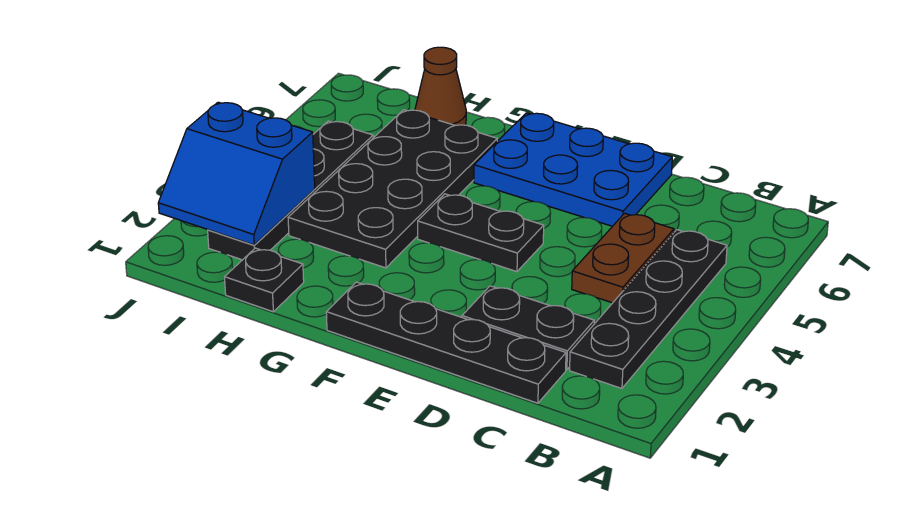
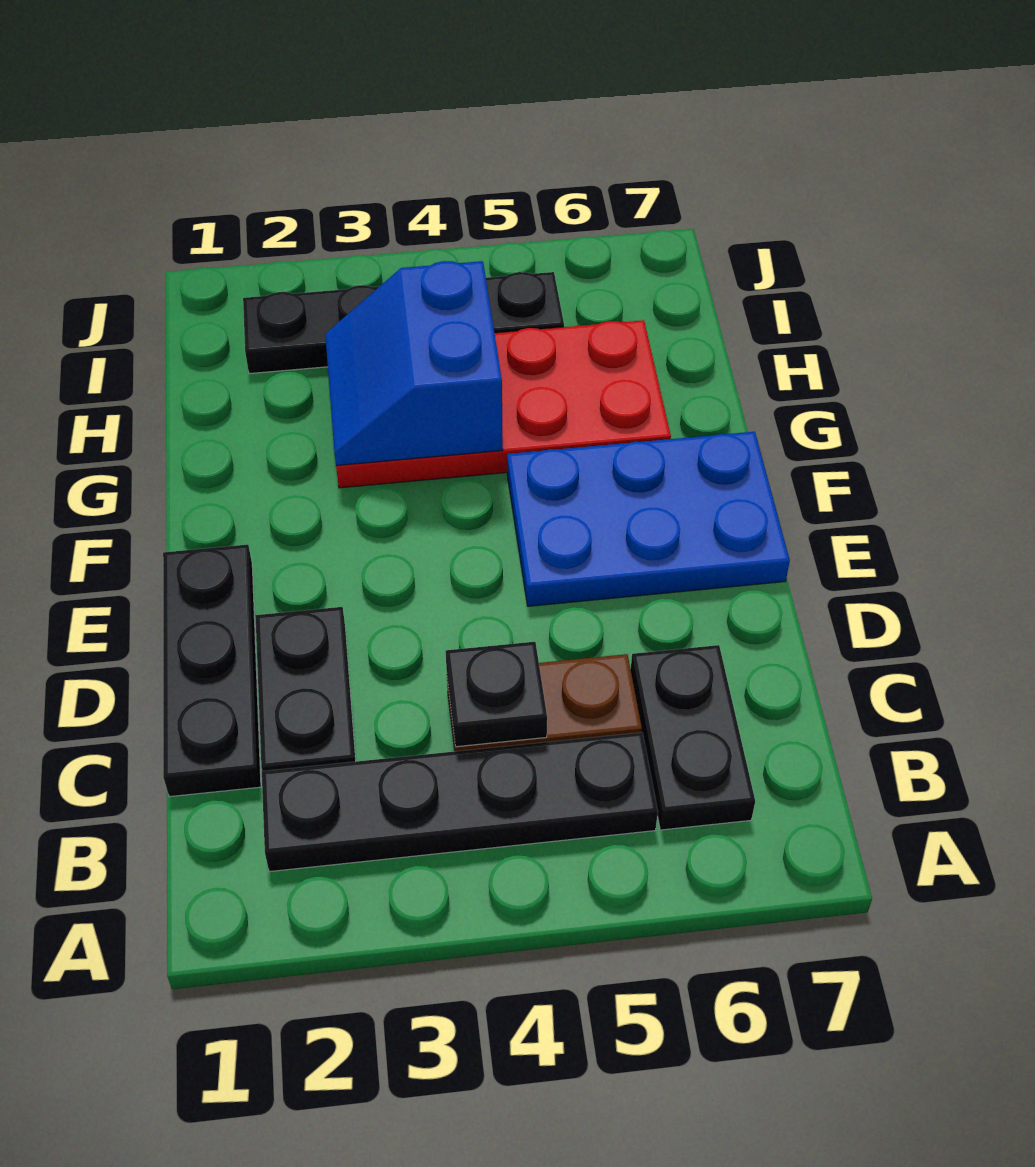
black 1x4 plate [326,282,566,403] -> black 1x3 plate [163,545,261,797]
blue 2x3 plate [474,113,672,226] -> blue 2x3 plate turned to [507,432,790,606]
black 1x2 plate [418,194,544,272] -> black 1x2 plate moved to [631,645,755,830]
black 2x4 plate [288,110,497,268] -> red 2x4 plate [336,320,671,488]
black 1x1 plate [225,248,304,312] -> black 1x1 plate moved to [446,642,547,747]
brown 1x1 cone [415,47,466,125] -> none
blue 2x2 slope [158,102,315,245] -> blue 2x2 slope moved to [325,261,503,466]

